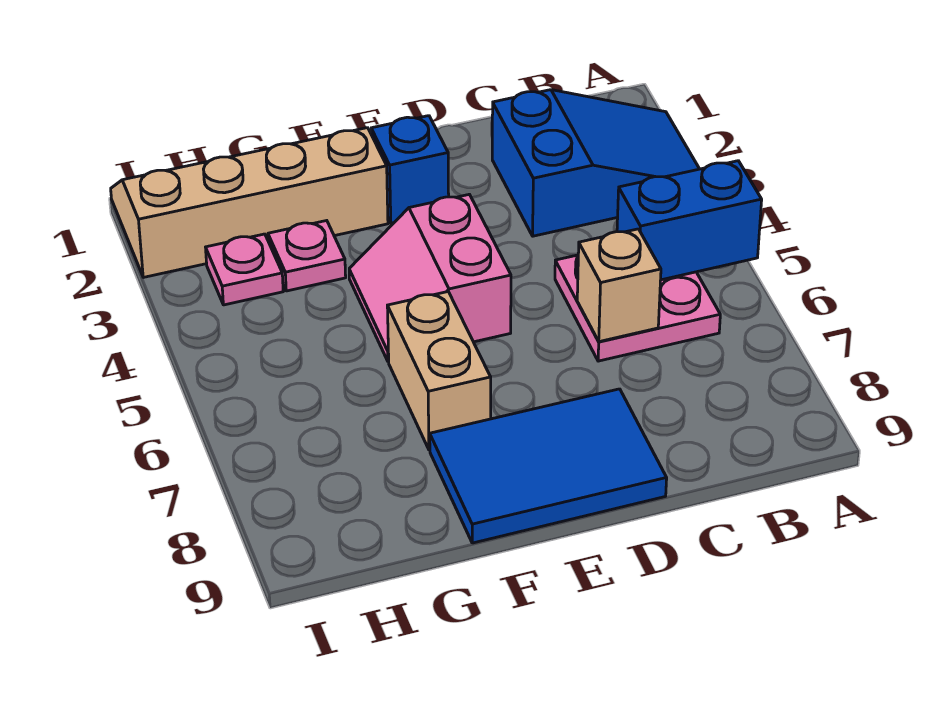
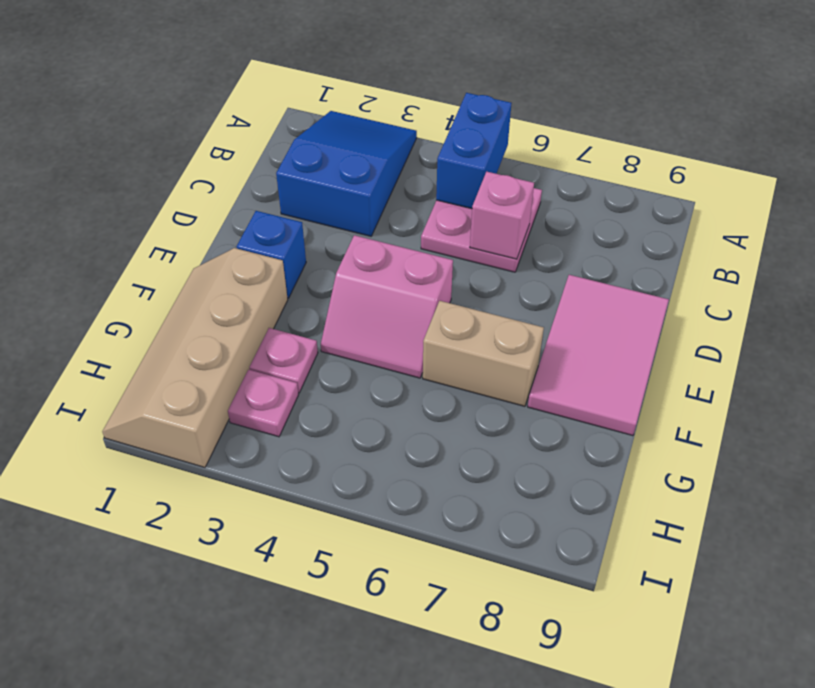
tan 1x1 brick [577,229,661,342] -> pink 1x1 brick [470,172,534,259]
blue 2x3 tile [430,389,667,543] -> pink 2x3 tile [528,275,669,436]

